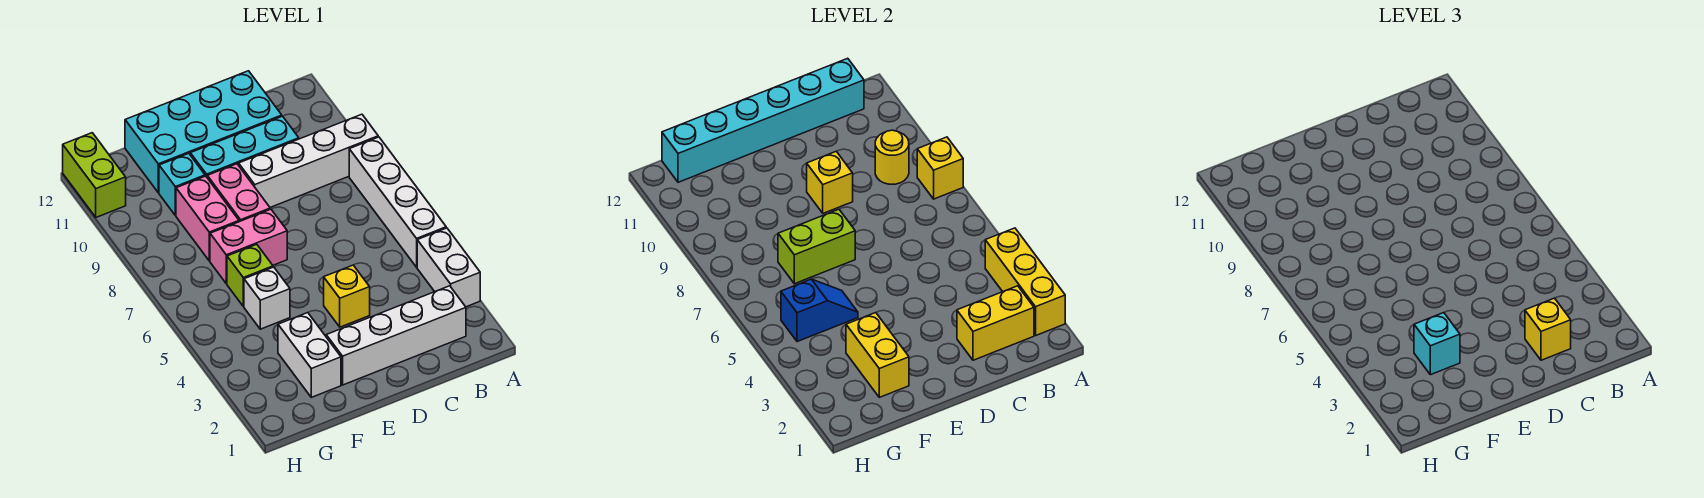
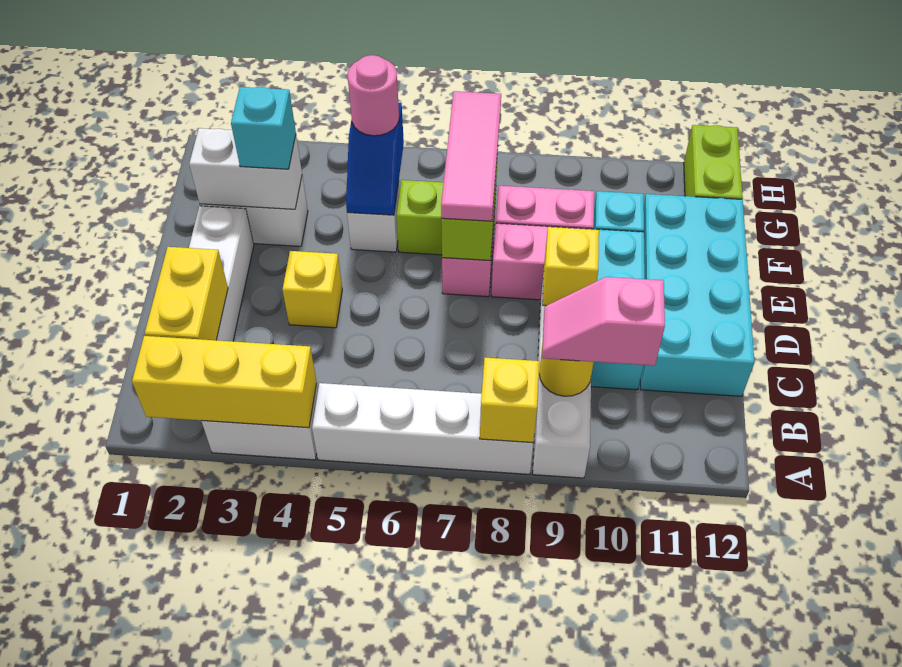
none -> pink 1x2 slope [542,277,665,366]
cyan 1x6 brick [662,58,864,182] -> none
yellow 1x1 brick [1525,298,1571,360] -> none
none -> pink 1x3 tile [441,91,501,221]
yellow 1x2 brick [846,313,909,397] -> white 1x2 brick [189,128,302,209]
none -> pink 1x1 round brick [348,55,399,136]
lime 1x2 brick [63,133,126,217] -> lime 1x2 brick turned to [684,125,743,199]

